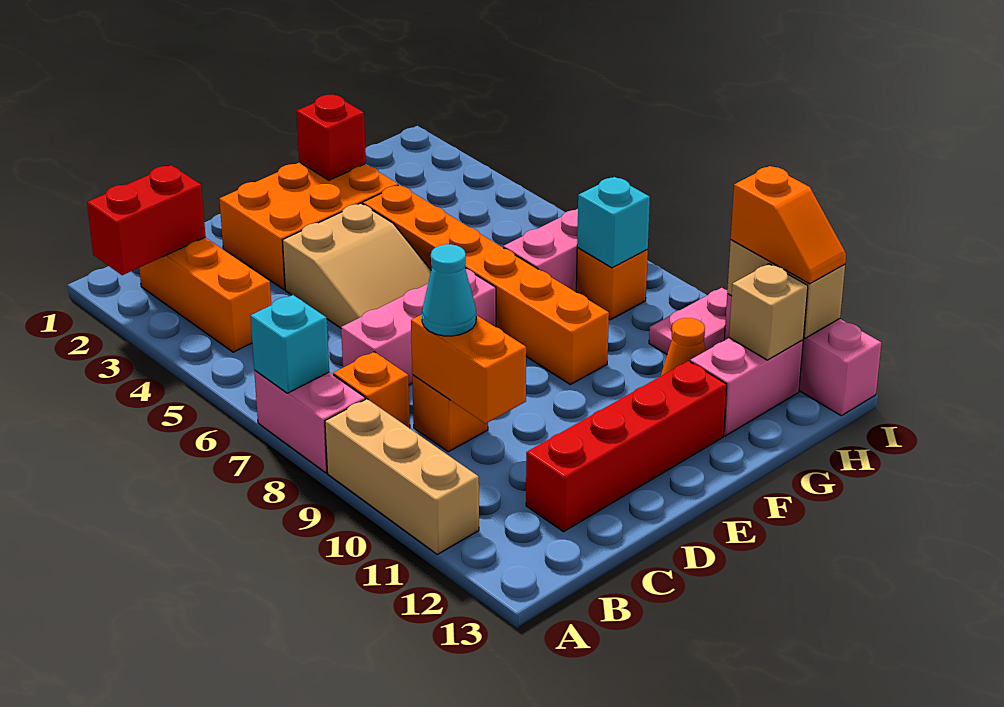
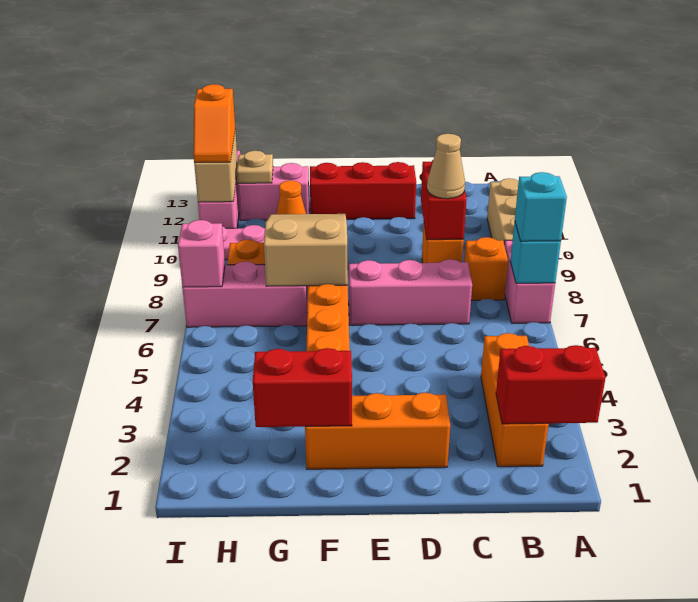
orange 1x2 brick [411,314,526,424] -> red 1x2 brick [421,160,467,240]
cyan 1x1 cone [422,244,476,336] -> tan 1x1 cone [427,134,465,199]
red 1x4 brick [526,361,727,532] -> red 1x3 brick [310,162,416,219]
orange 2x3 brick [219,162,398,290] -> orange 1x3 brick [305,393,450,469]
tan 2x3 slope [282,203,431,328] -> tan 2x3 slope moved to [264,214,348,286]
red 1x1 brick [296,95,366,180] -> red 1x2 brick [253,348,352,427]
cyan 1x1 brick [577,177,650,268] -> cyan 1x1 brick moved to [515,172,567,241]
tan 1x1 brick [729,264,808,360] -> tan 1x1 plate [237,151,273,183]
none -> pink 1x1 brick [178,220,225,287]
orange 1x2 slope [731,166,846,284] -> orange 1x2 slope turned to [193,84,235,163]

